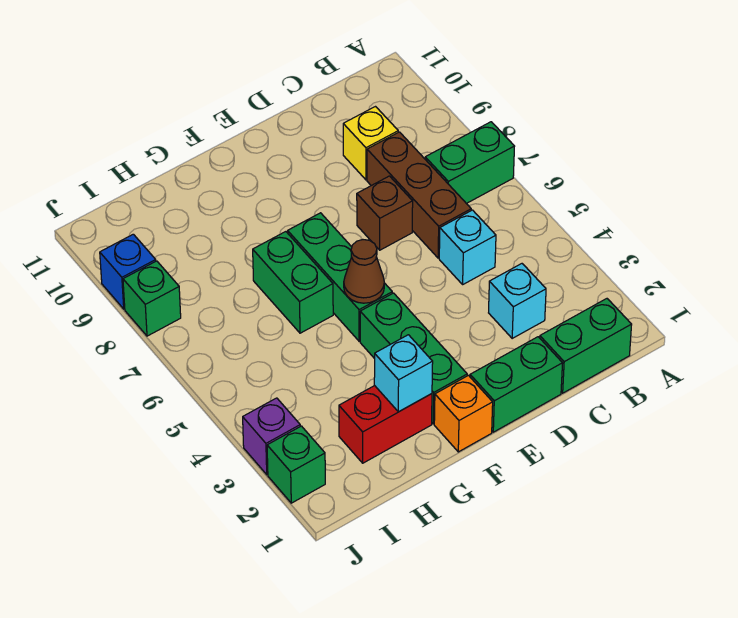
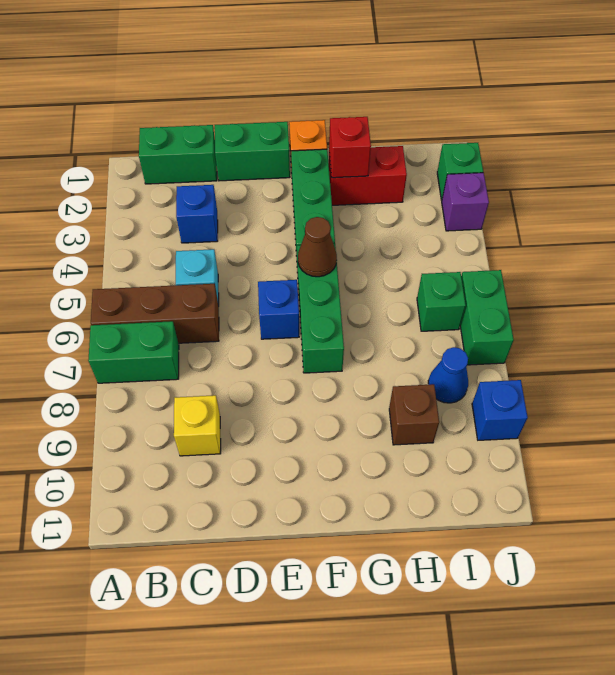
cyan 1x1 brick [489,264,546,338] -> blue 1x1 brick [176,185,218,243]
brown 1x3 brick [367,132,471,258] -> brown 1x3 brick turned to [91,284,219,343]
brown 1x1 brick [357,176,413,250] -> brown 1x1 brick moved to [389,384,439,445]
none -> blue 1x1 brick [258,280,299,339]
cyan 1x1 brick [374,335,433,412] -> red 1x1 brick [329,117,371,178]
green 1x2 brick [253,232,333,333] -> green 1x2 brick moved to [460,270,514,365]
none -> blue 1x1 cone [428,347,468,403]
green 1x1 brick [123,261,181,336] -> green 1x1 brick moved to [417,272,466,331]

